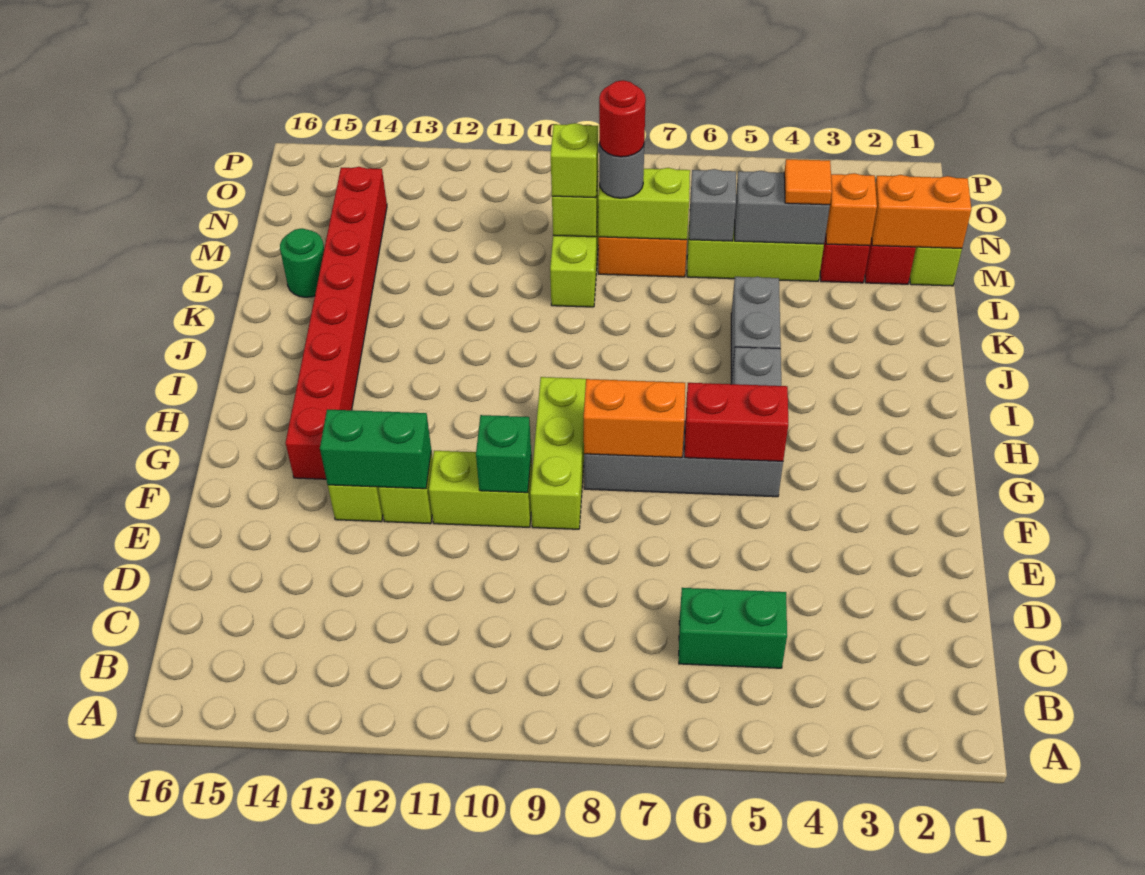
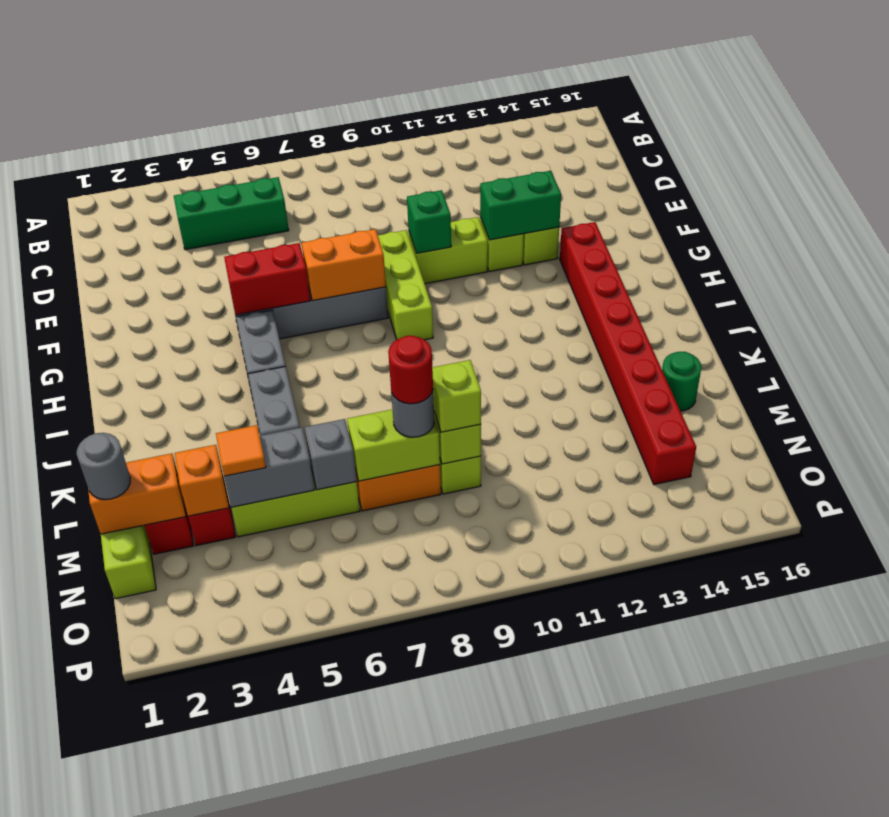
green 1x2 brick [679,588,787,668] -> green 1x3 brick [174,177,289,250]
none -> grey 1x1 round brick [77,433,130,500]

